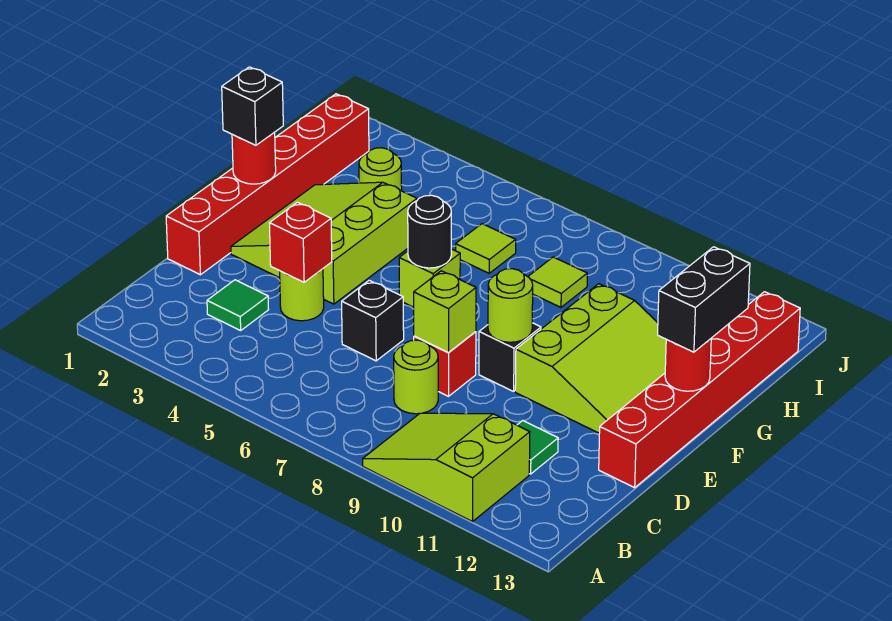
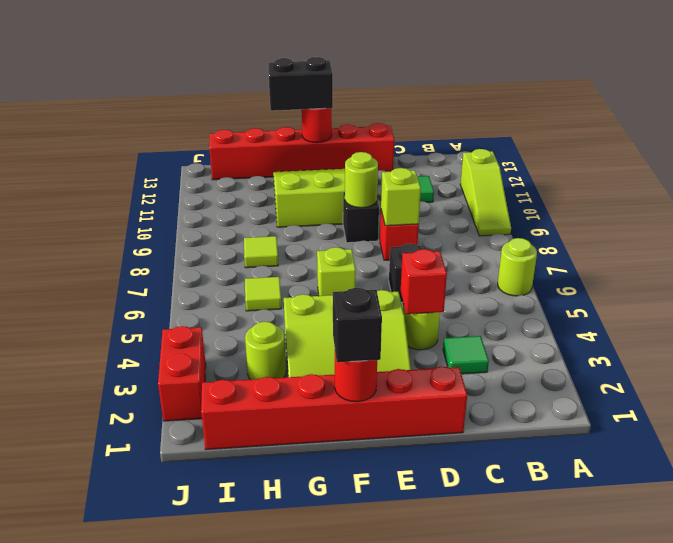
lime 2x3 slope [363,413,530,522] -> lime 1x3 slope [460,149,511,236]
lime 1x1 round brick [394,340,438,414] -> lime 1x1 round brick moved to [498,238,537,296]
black 1x1 round brick [408,195,451,268] -> none
none -> red 1x2 brick [158,326,206,421]

